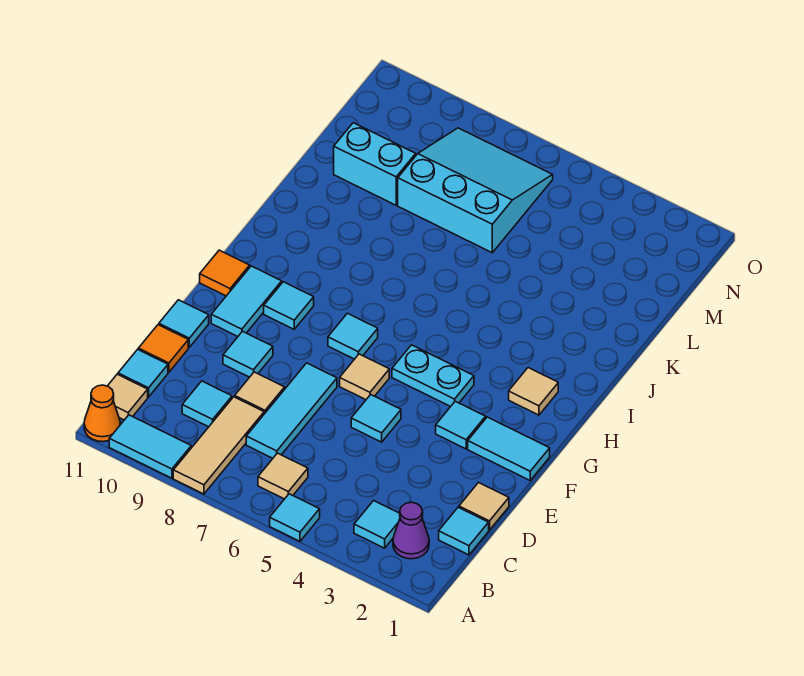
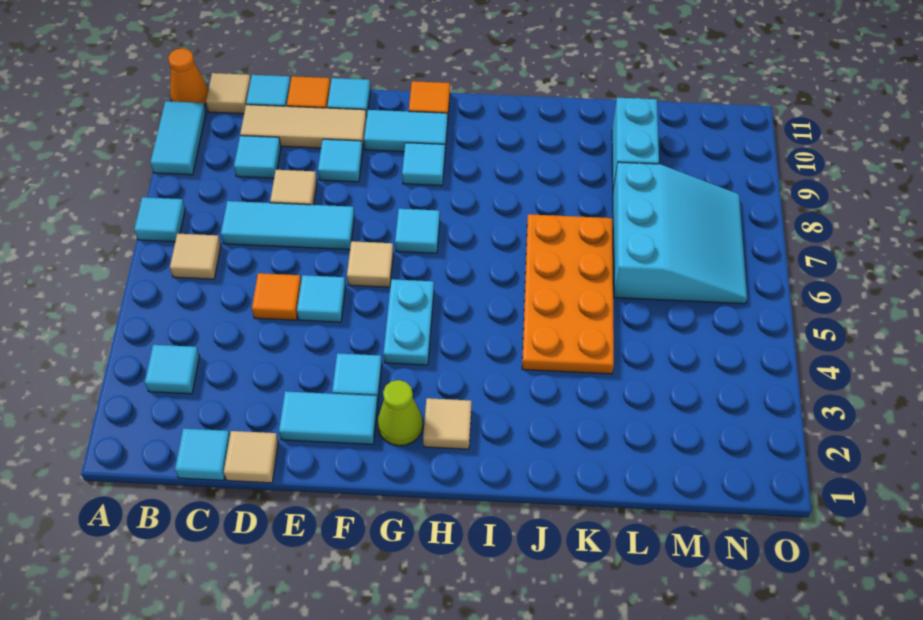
cyan 1x1 tile [270,494,320,541] -> cyan 1x1 tile moved to [134,197,185,242]
tan 1x3 tile [173,397,264,494] -> tan 1x3 tile moved to [240,105,367,148]
purple 1x1 cone [393,502,429,559] -> none
none -> orange 1x1 tile [252,273,301,320]
cyan 1x2 tile [468,417,550,480] -> cyan 1x2 tile turned to [279,391,378,444]
none -> lime 1x1 cone [378,380,423,446]
none -> orange 2x4 plate [522,214,614,374]

